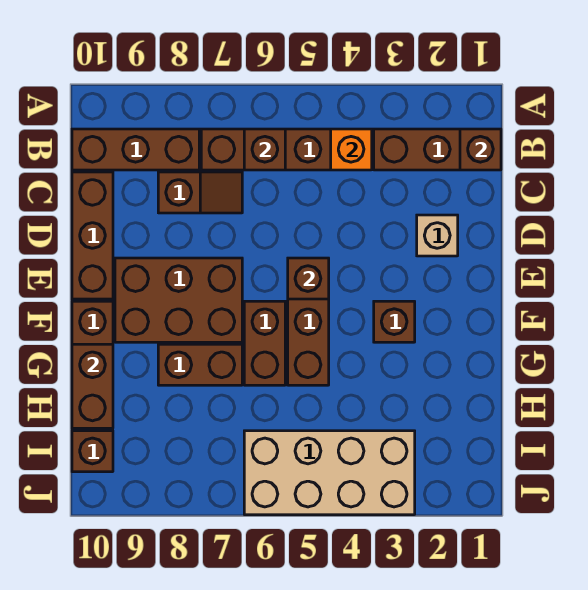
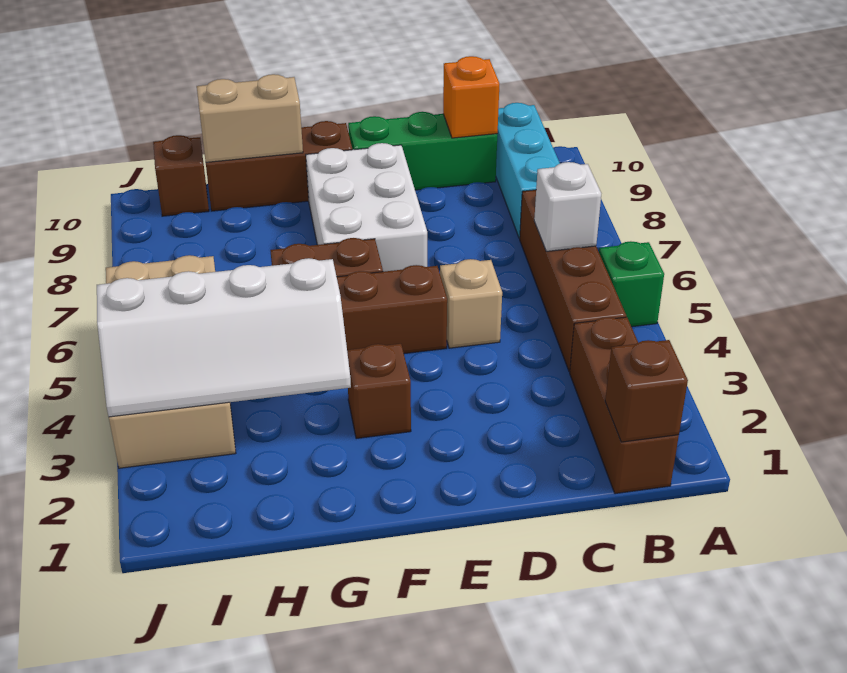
none -> green 1x1 brick [599,241,664,327]
orange 1x1 brick [331,129,372,170] -> orange 1x1 brick moved to [443,56,499,138]
brown 1x1 brick [244,129,285,170] -> white 1x1 brick [534,162,601,251]
brown 1x3 brick [72,129,199,170] -> cyan 1x3 brick [496,103,560,238]
brown 1x2 slope [158,172,242,213] -> none
brown 1x3 brick [72,172,113,299] -> green 1x3 brick [348,112,497,190]
tan 1x1 brick [417,215,458,256] -> tan 1x1 brick moved to [440,259,502,348]
brown 1x1 brick [288,258,329,299] -> none
brown 2x3 brick [115,258,242,342] -> white 2x3 brick [306,143,427,272]
none -> white 2x4 slope [97,258,351,417]
brown 1x2 brick [158,344,242,385] -> none
brown 1x2 brick [72,344,113,428] -> tan 1x2 brick [197,74,303,162]

